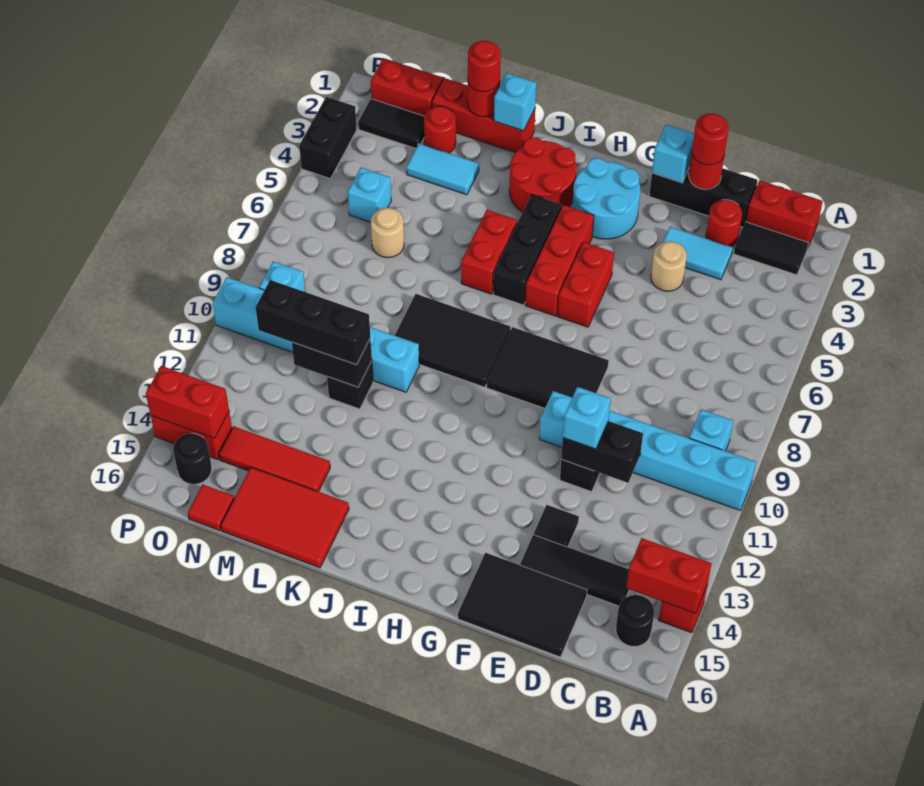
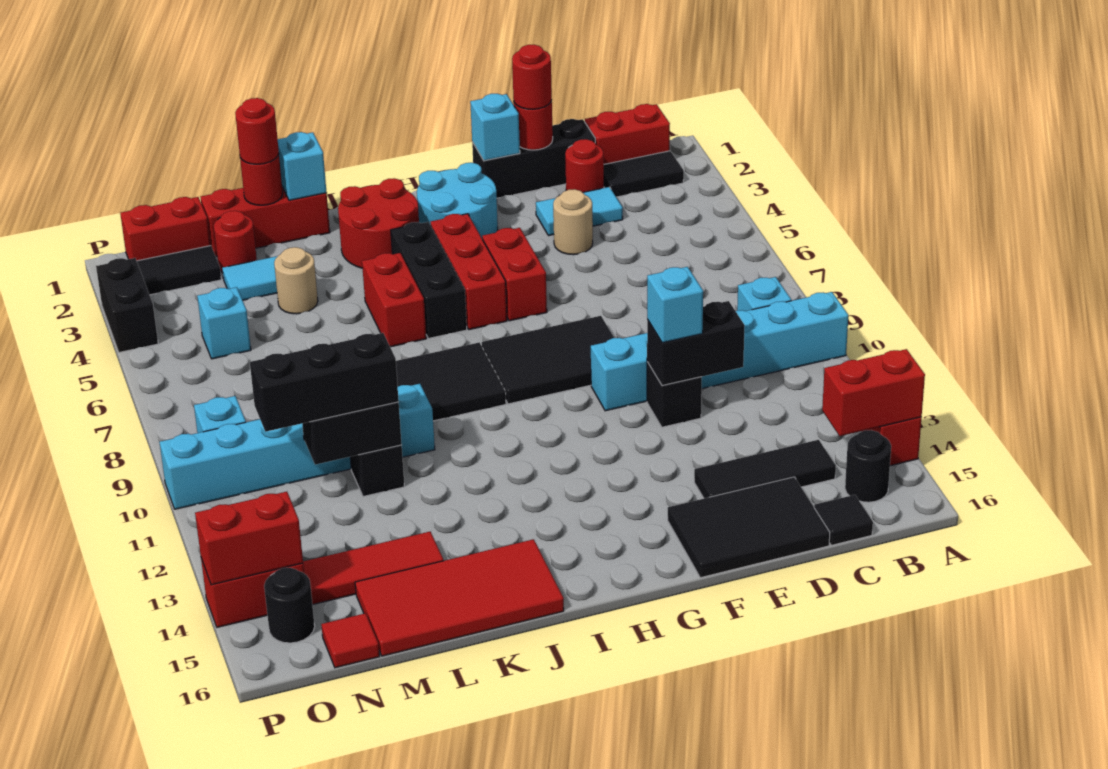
black 1x1 tile [534,505,579,547] -> black 1x1 tile moved to [814,495,873,545]
red 2x3 tile [221,467,349,568] -> red 2x4 tile [355,539,564,656]
tan 1x1 round brick [371,208,404,258] -> tan 1x1 round brick moved to [274,247,318,314]

